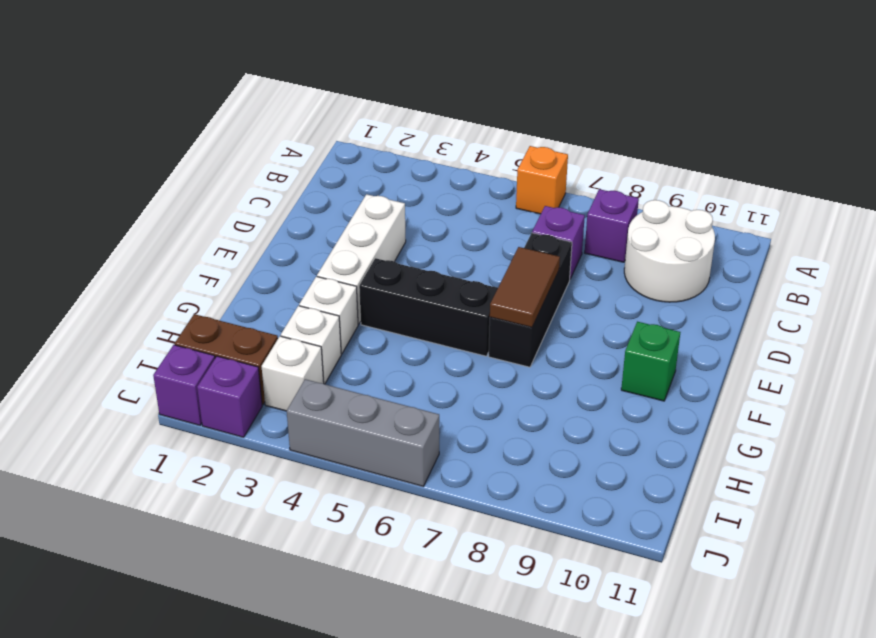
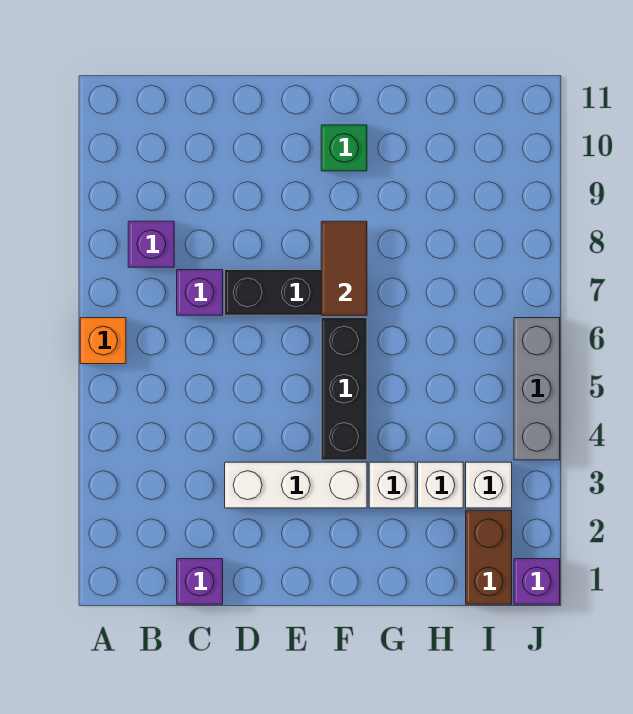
white 2x2 round brick [624,200,715,302] -> none
brown 1x2 tile [490,247,560,327] -> brown 1x2 tile turned to [321,221,367,315]
purple 1x1 brick [197,356,262,437] -> purple 1x1 brick moved to [177,559,223,604]

